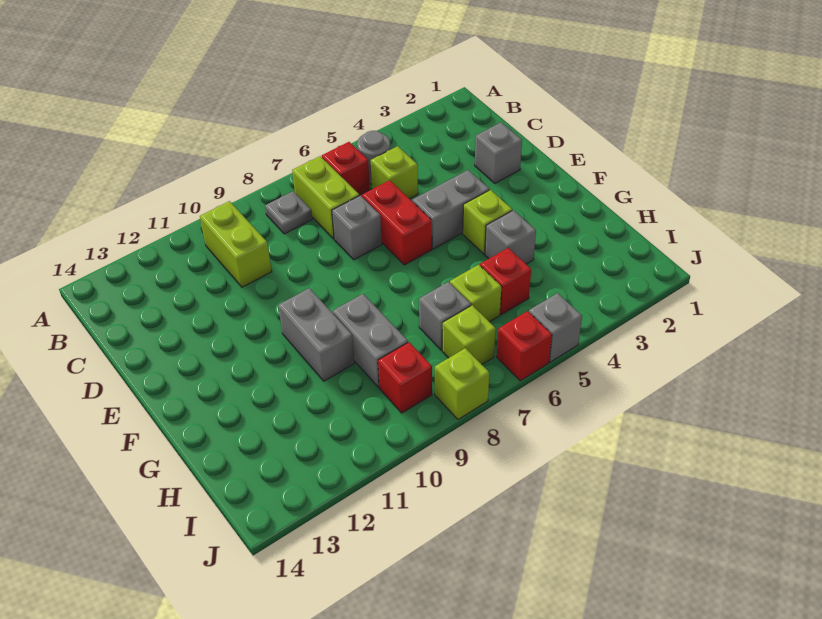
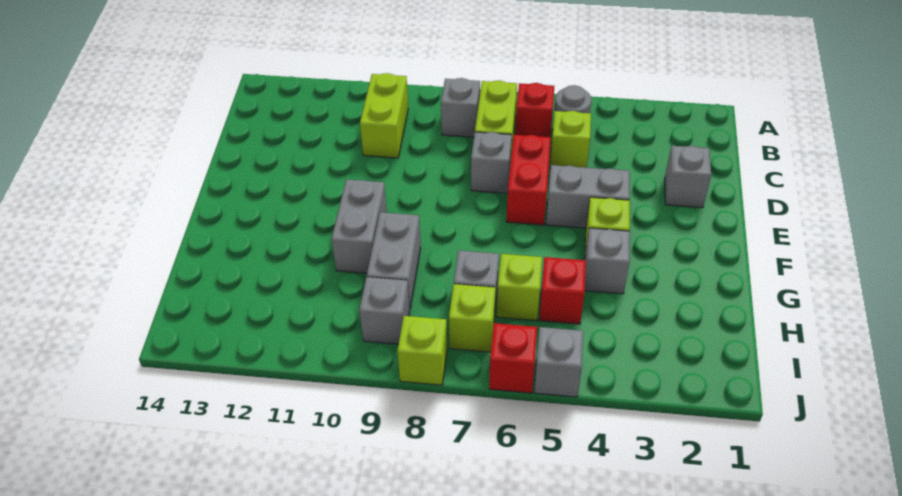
grey 1x1 plate [265,191,312,234] -> grey 1x1 brick [441,78,480,137]
red 1x1 brick [378,342,432,413] -> grey 1x1 brick [359,277,410,344]

